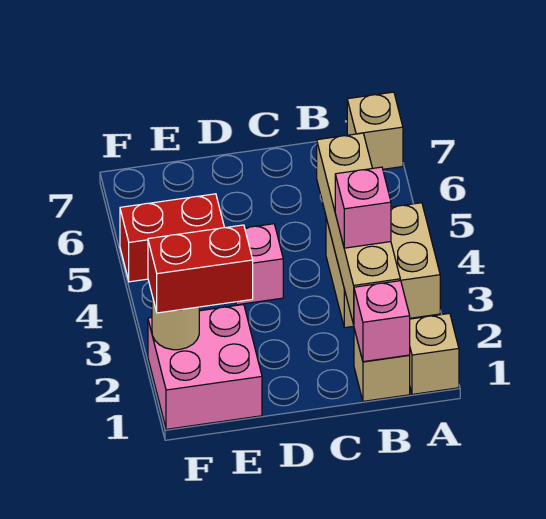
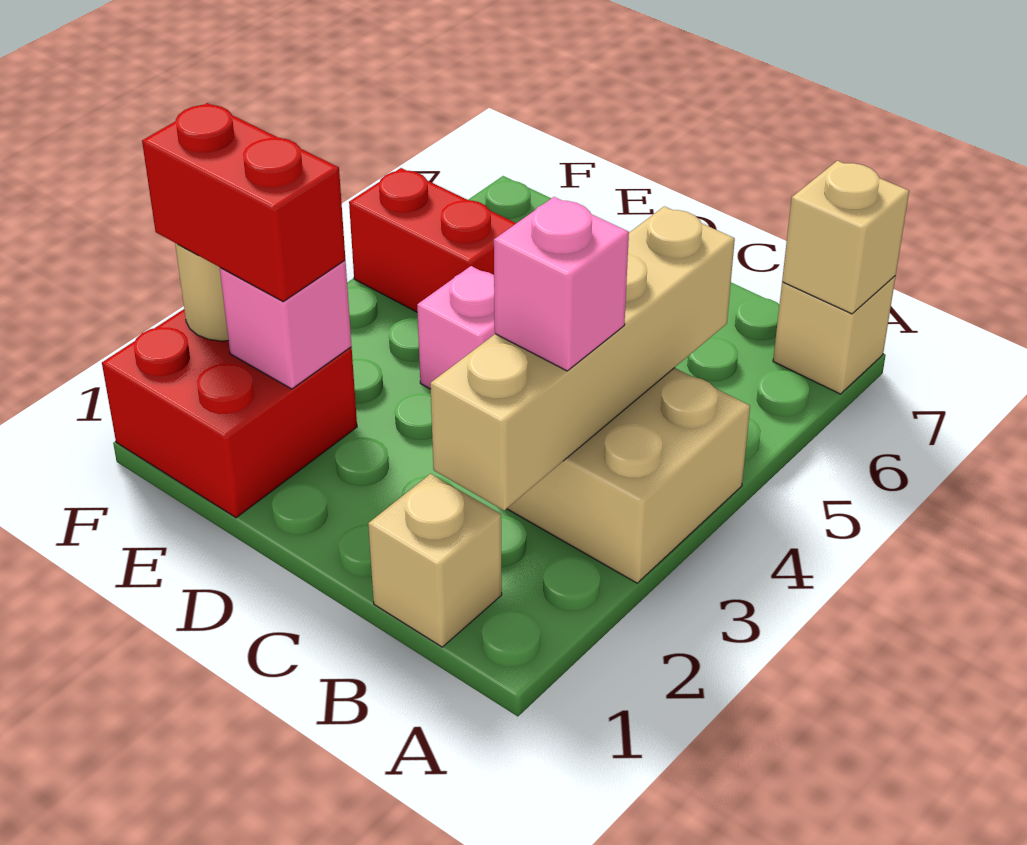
tan 1x1 brick [410,313,459,394] -> tan 1x1 brick moved to [782,161,909,314]
pink 1x1 brick [354,280,410,362] -> pink 1x1 brick moved to [220,260,352,389]
pink 2x2 brick [148,304,262,429] -> red 2x2 brick [102,309,357,518]

